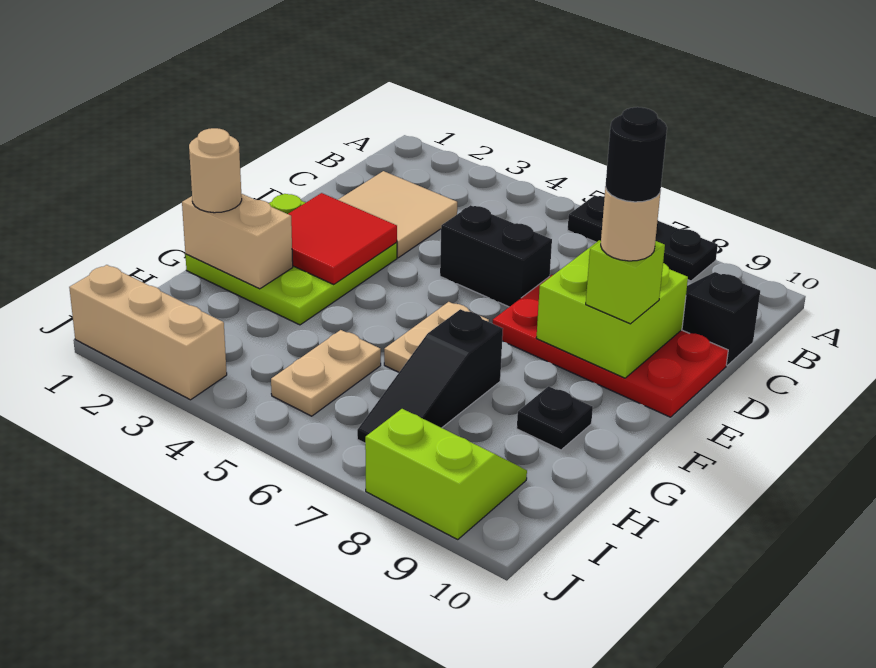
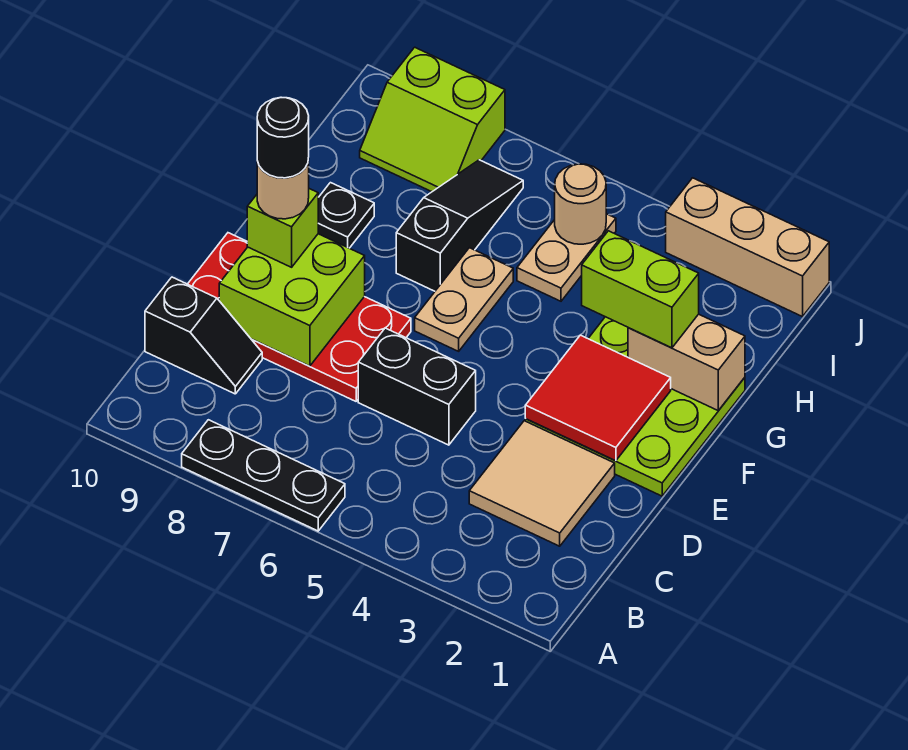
tan 1x1 round brick [189,128,242,213] -> tan 1x1 round brick moved to [555,164,606,244]
none -> lime 1x2 brick [582,231,699,348]

